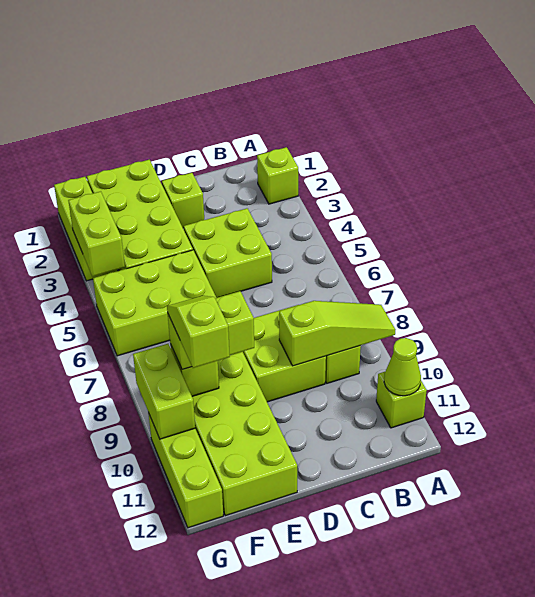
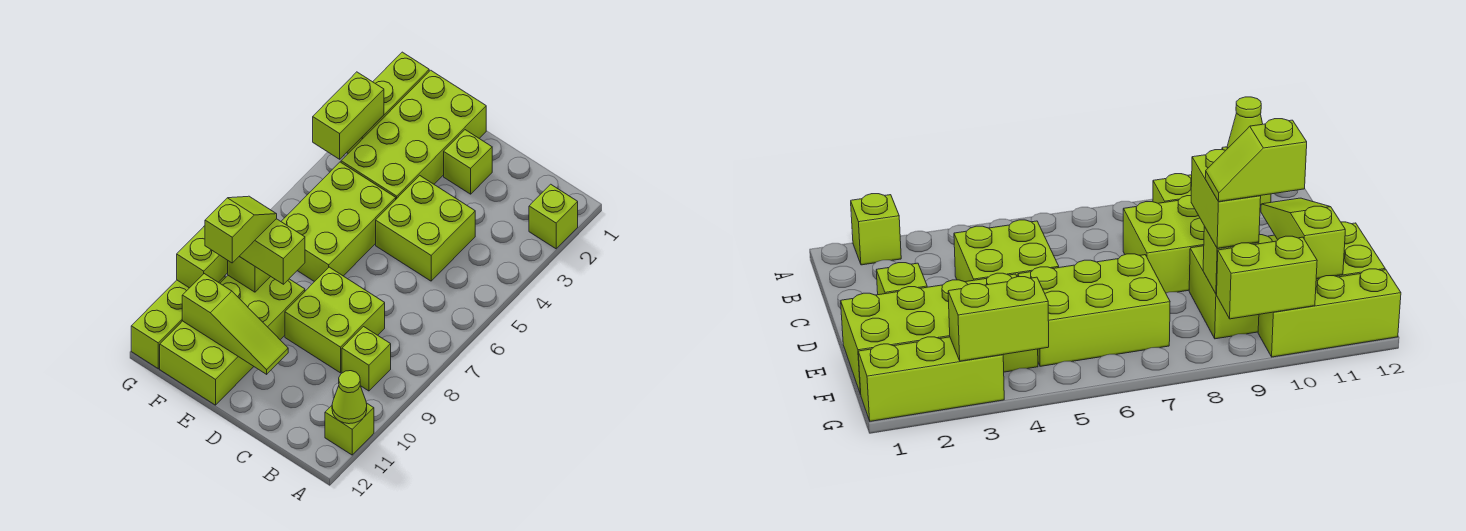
lime 1x3 slope [279,301,395,366] -> lime 1x3 slope moved to [182,274,288,374]
lime 2x3 brick [93,250,216,356] -> lime 2x3 brick turned to [281,162,396,282]

